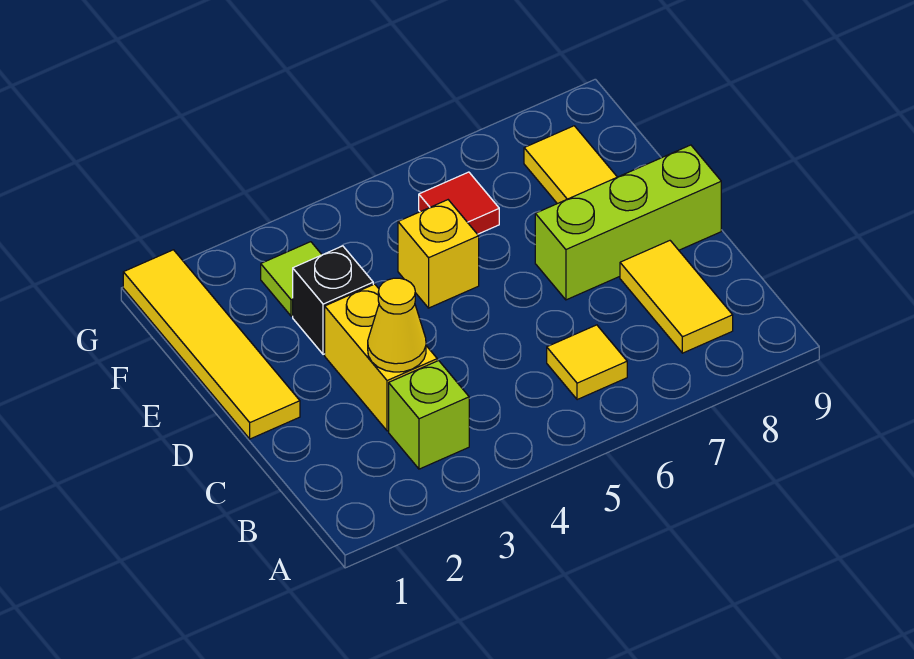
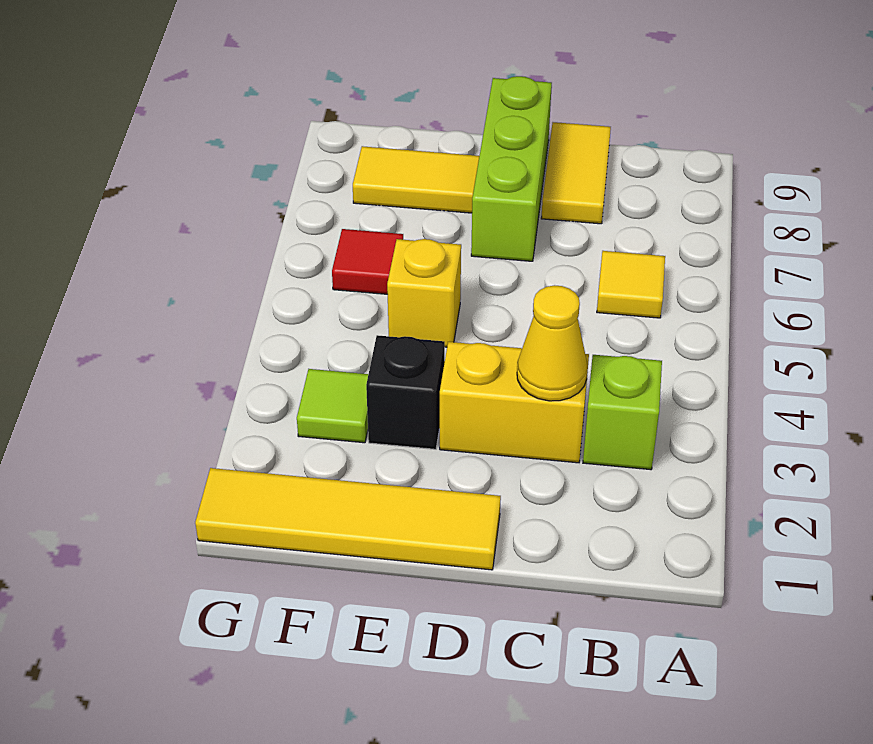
yellow 1x2 tile [620,241,733,353] -> yellow 1x2 tile turned to [541,122,611,224]

